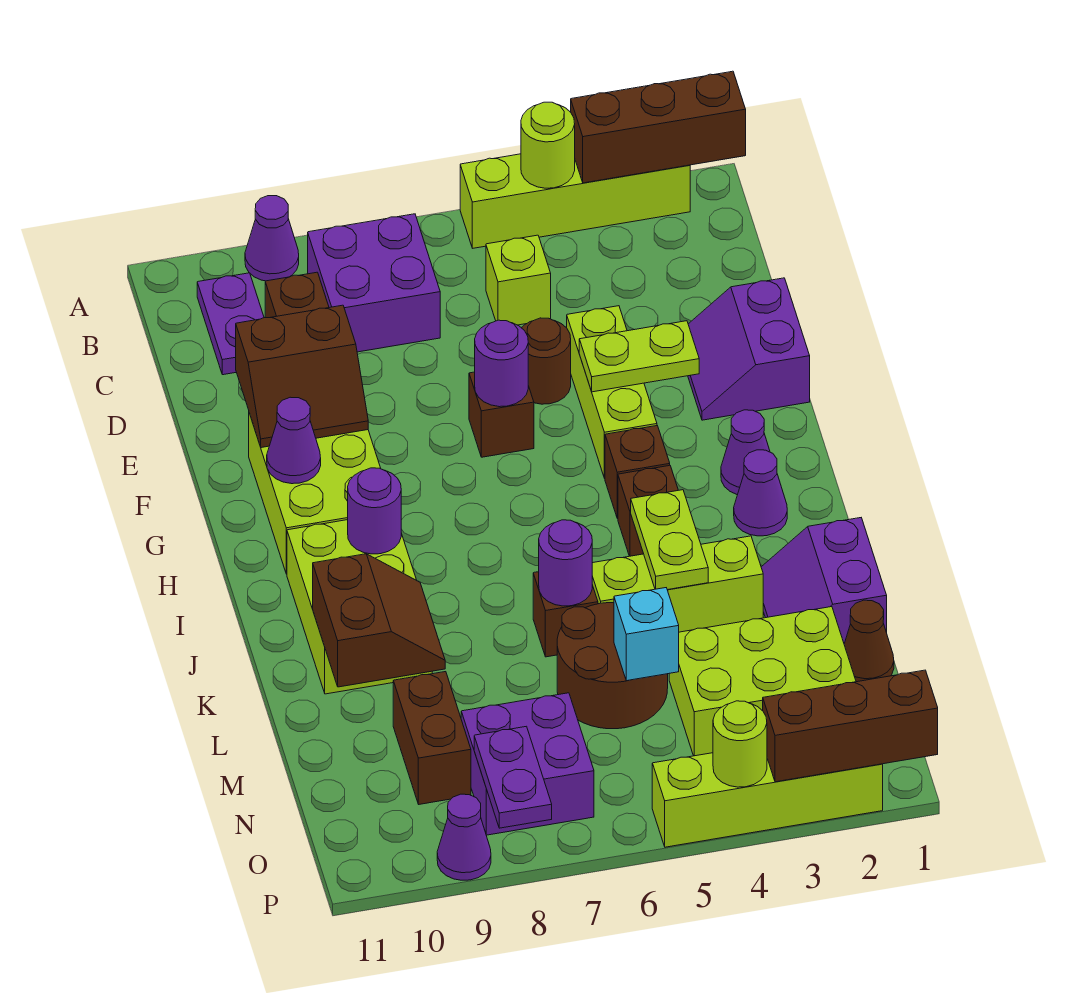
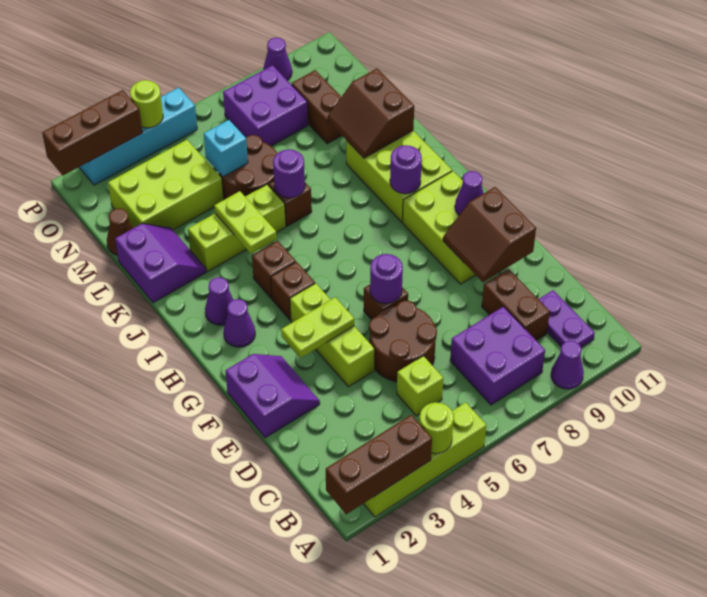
brown 1x1 round brick [522,318,571,404] -> brown 2x2 round brick [369,301,437,382]
brown 2x2 slope [236,305,368,448] -> brown 2x2 slope turned to [443,187,536,282]
purple 1x2 plate [474,726,552,828] -> none
lime 1x4 brick [652,753,883,847] -> cyan 1x4 brick [79,88,197,185]

